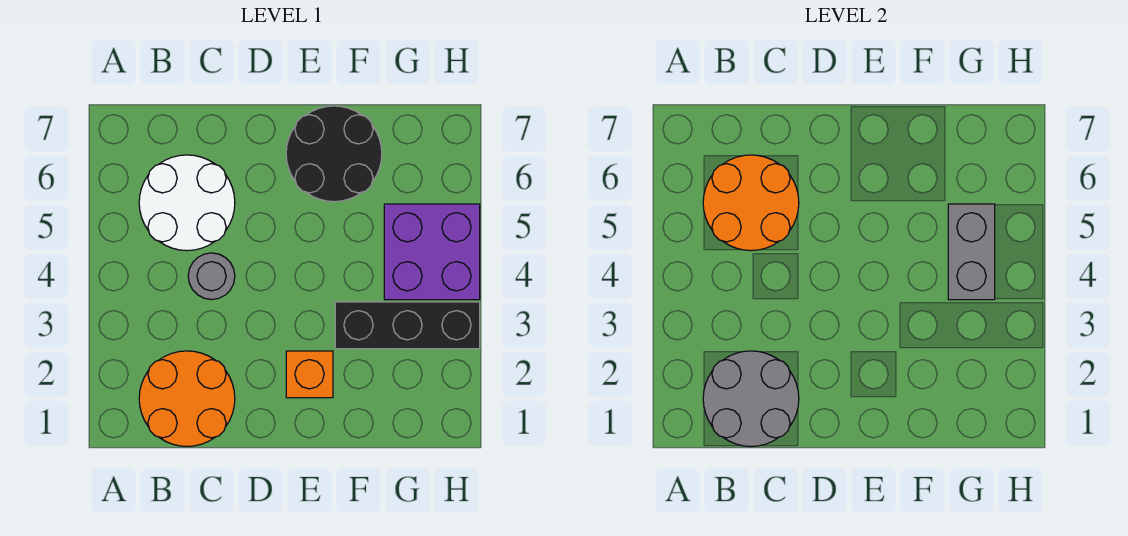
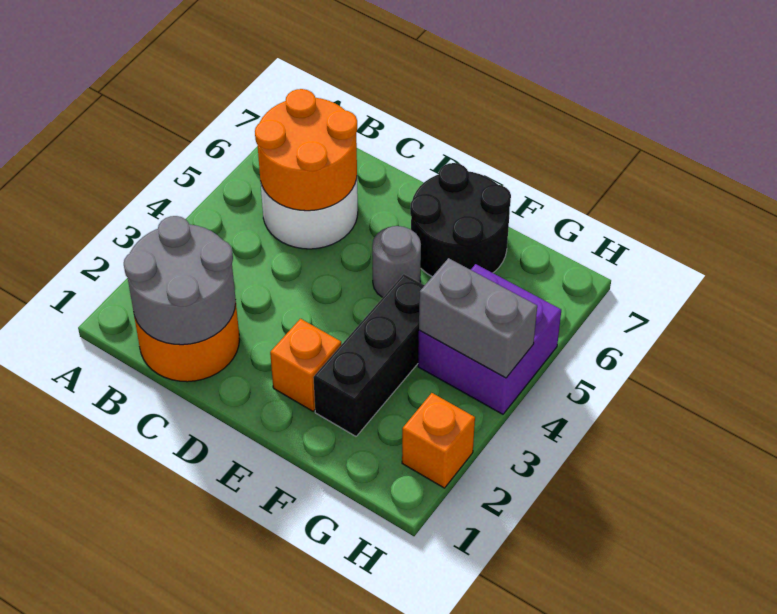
grey 1x1 round brick [188,253,235,300] -> grey 1x1 round brick moved to [372,226,421,297]
black 1x3 brick [335,302,480,349] -> black 1x3 brick turned to [313,274,425,436]
grey 1x2 brick [948,204,995,300] -> grey 1x2 brick turned to [419,258,537,378]
none -> orange 1x1 brick [402,393,475,488]

